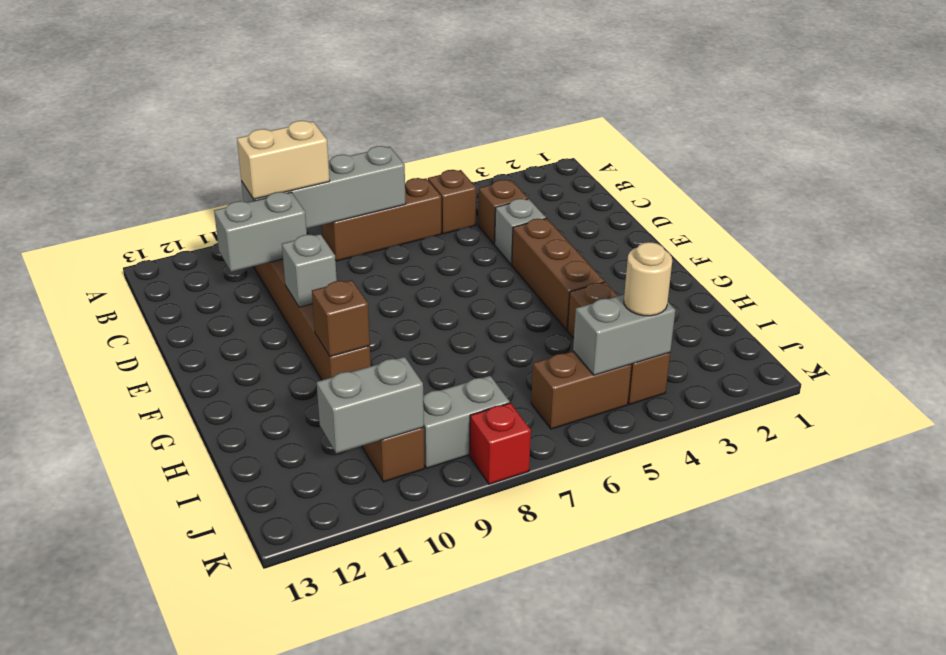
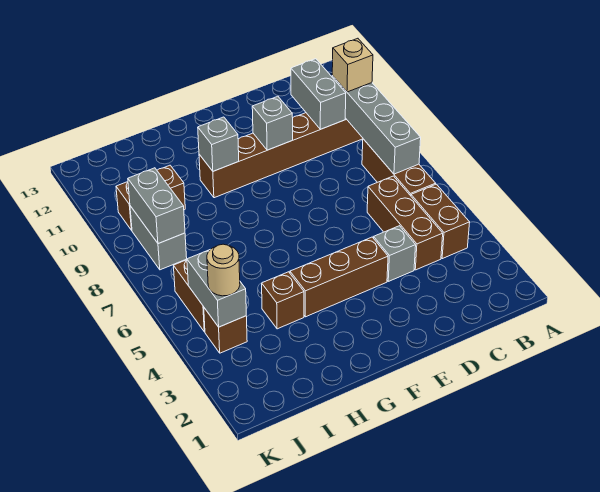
brown 1x1 brick [428,170,476,234] -> brown 1x2 brick [411,184,470,259]
tan 1x2 brick [237,121,330,199] -> tan 1x1 brick [332,38,373,92]
brown 1x1 brick [478,180,528,244] -> brown 1x3 brick [367,176,443,270]
brown 1x1 brick [312,280,370,357] -> grey 1x1 brick [198,117,239,171]
grey 1x2 brick [317,357,424,454] -> grey 1x2 brick moved to [128,168,185,244]
red 1x1 brick [470,403,531,484] -> none

